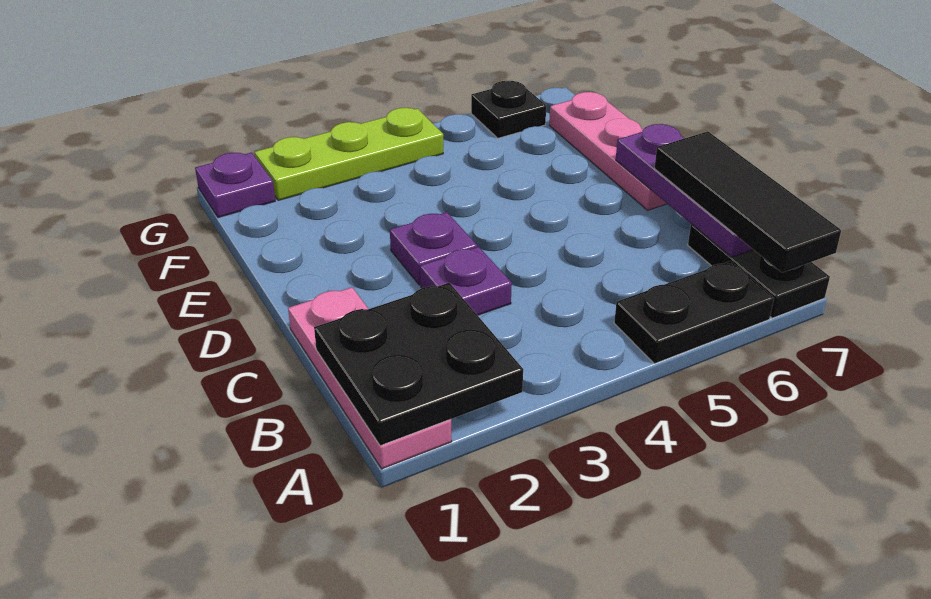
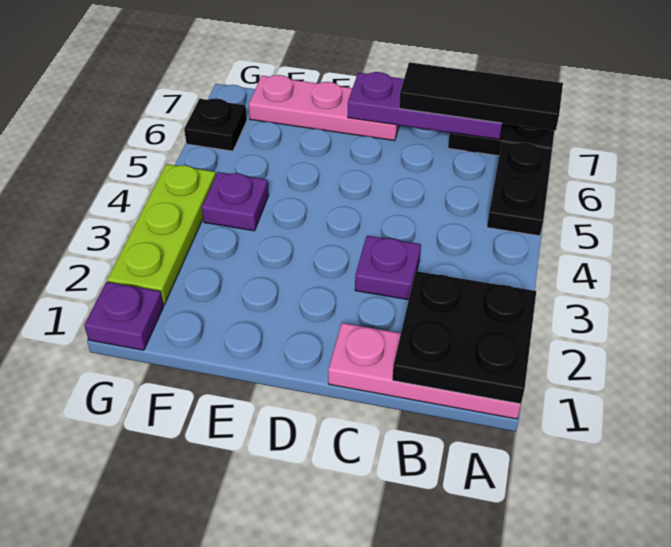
purple 1x1 plate [390,212,477,285] -> purple 1x1 plate moved to [202,172,269,231]

